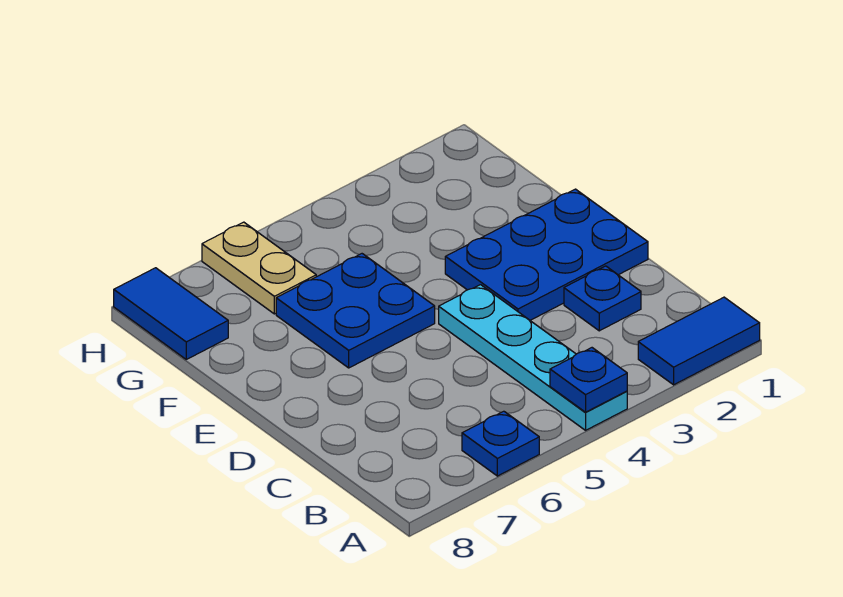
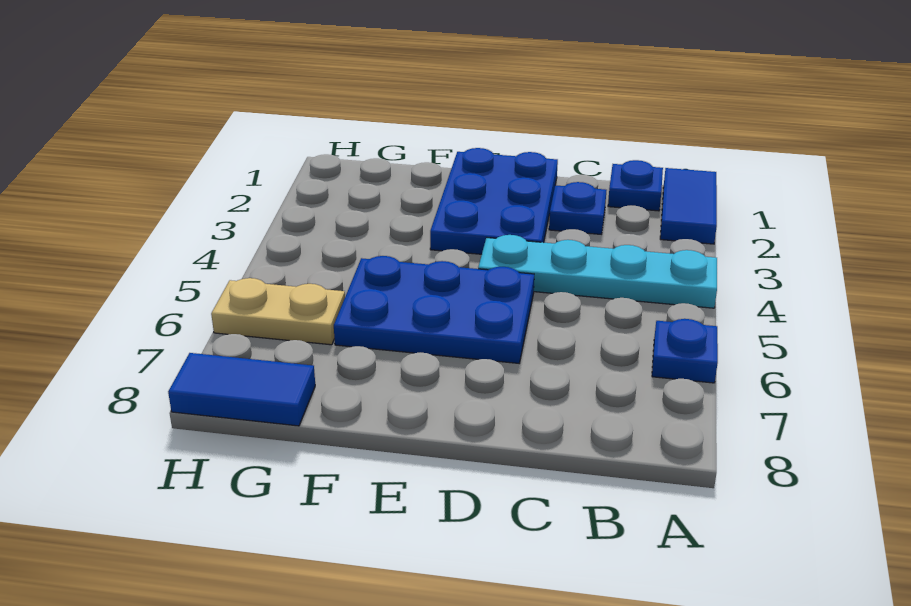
blue 1x1 plate [550,348,627,412] -> blue 1x1 plate moved to [608,160,663,211]
blue 2x2 plate [276,254,435,368] -> blue 2x3 plate [334,256,534,363]

